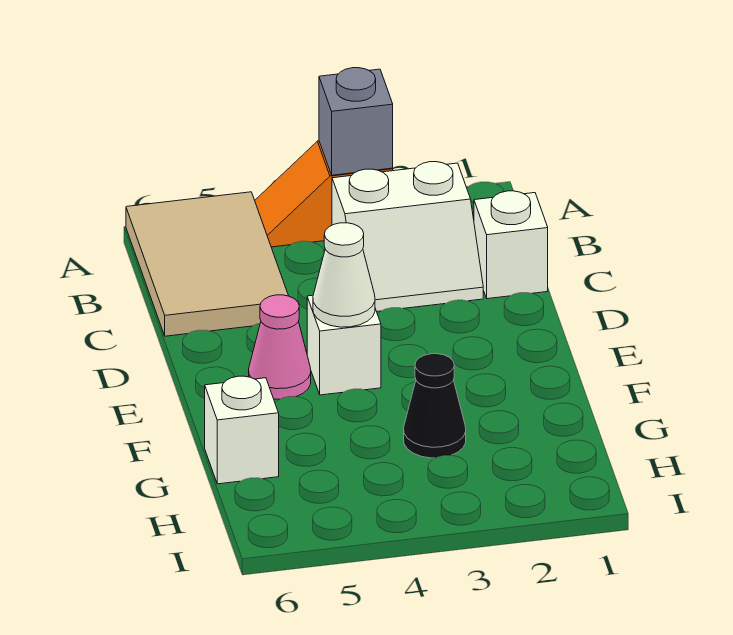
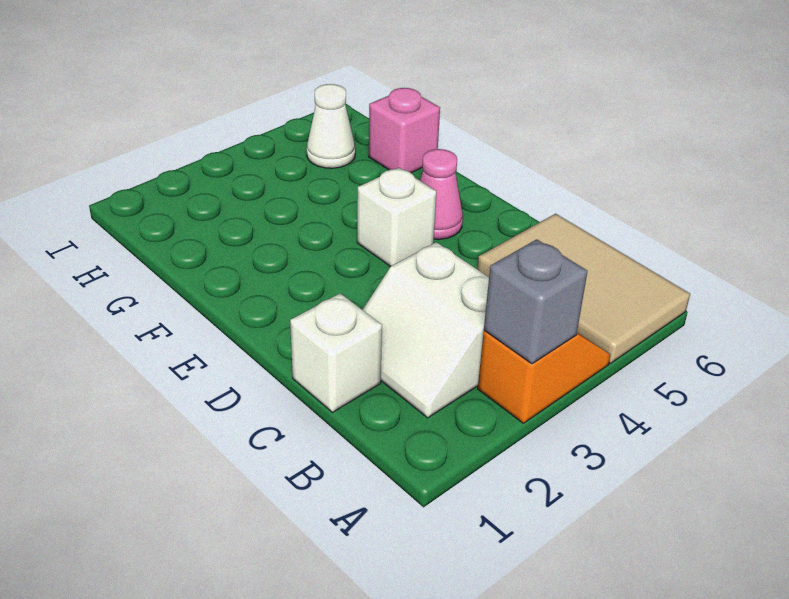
white 2x2 slope [332,162,483,311] -> white 2x2 slope turned to [363,242,489,418]
white 1x1 cone [313,223,375,327] -> white 1x1 cone moved to [307,84,355,168]
black 1x1 cone [404,354,466,458] -> none
white 1x1 brick [205,376,279,484] -> pink 1x1 brick [369,88,440,173]

